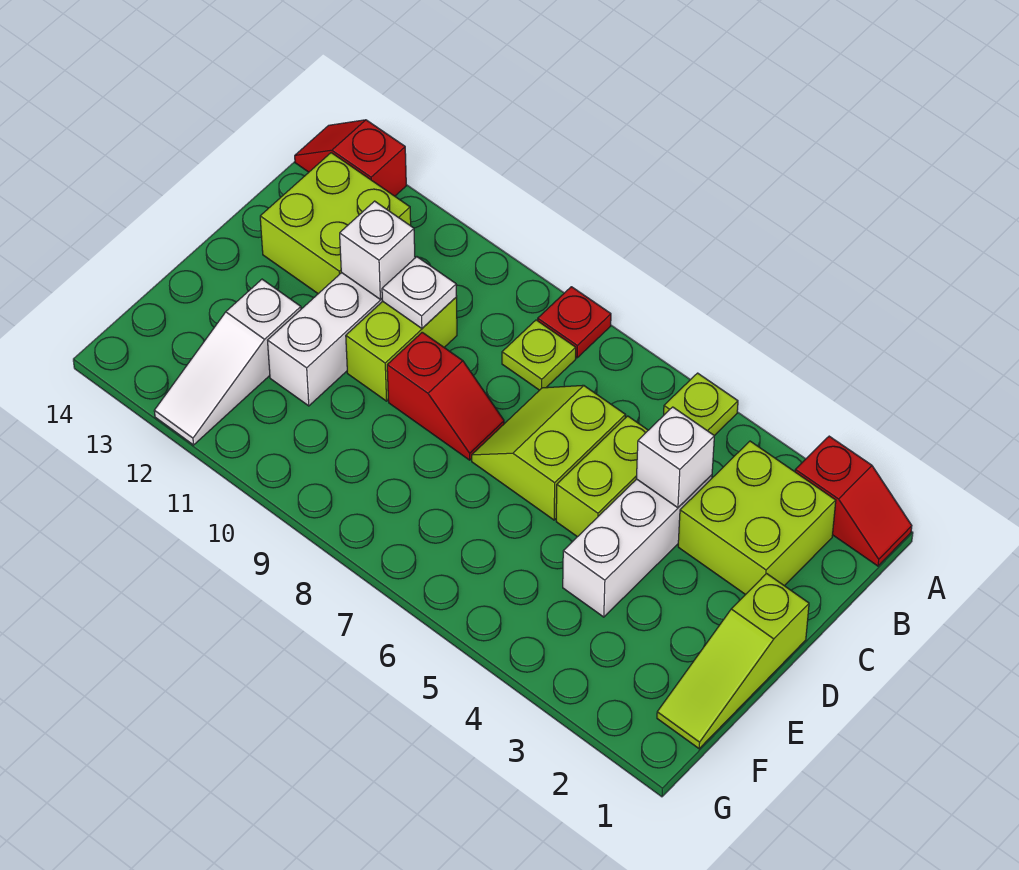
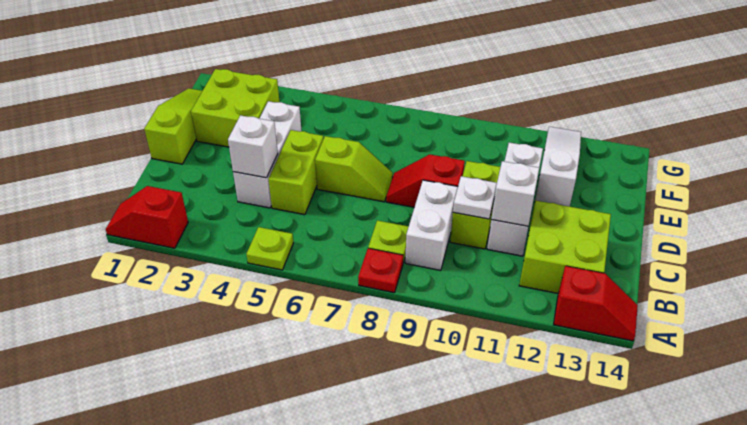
lime 2x2 brick [678,441,836,595] -> lime 2x2 brick moved to [191,69,280,147]
none -> white 1x2 brick [405,180,458,270]
lime 2x2 slope [472,385,626,520] -> lime 1x2 slope [315,136,393,202]

